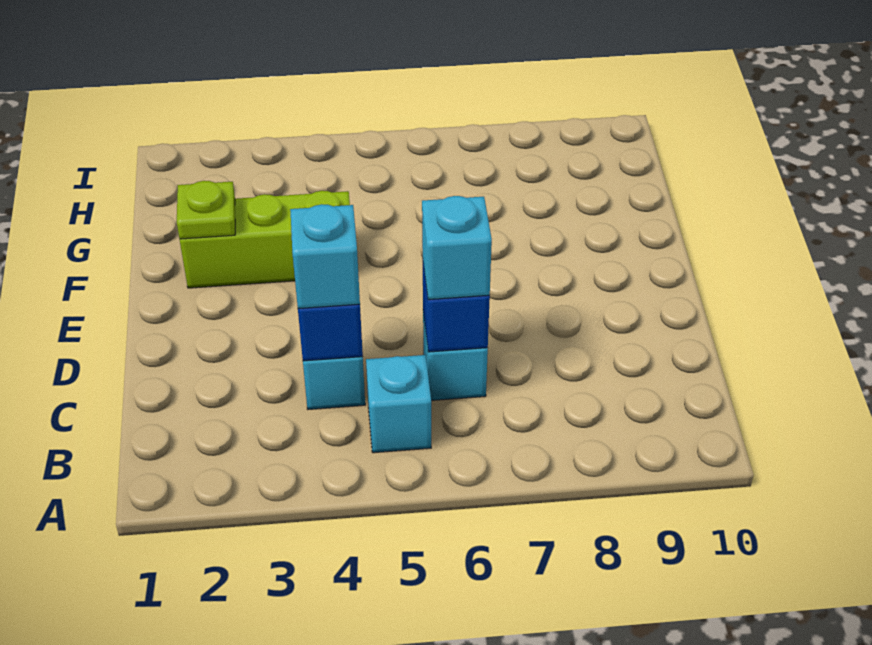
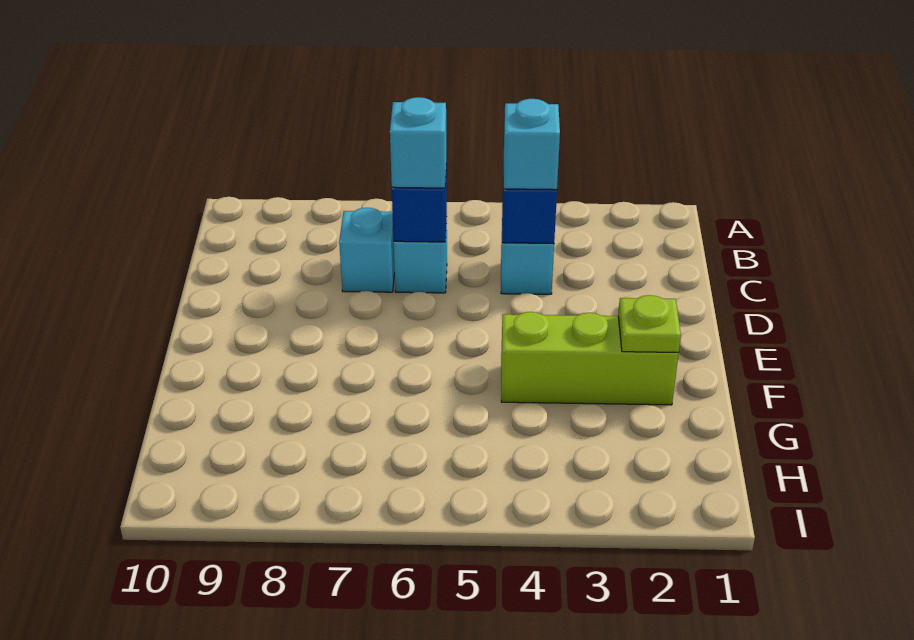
cyan 1x1 brick [366,355,431,453] -> cyan 1x1 brick moved to [339,208,395,292]

